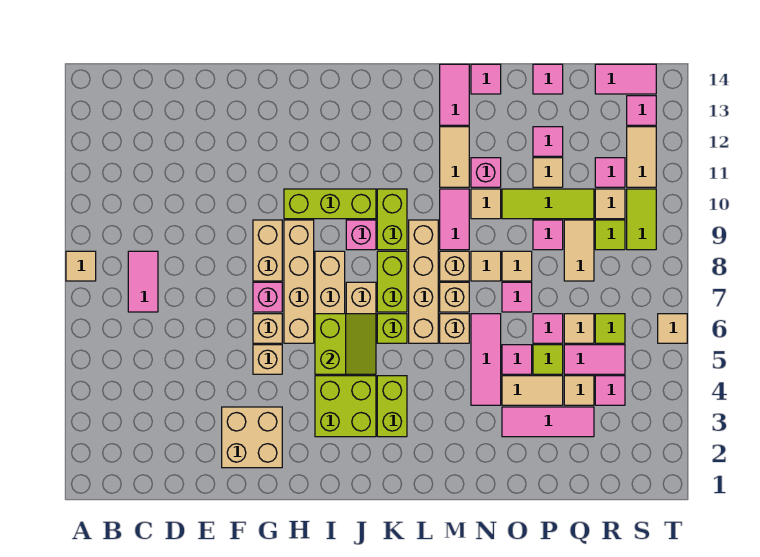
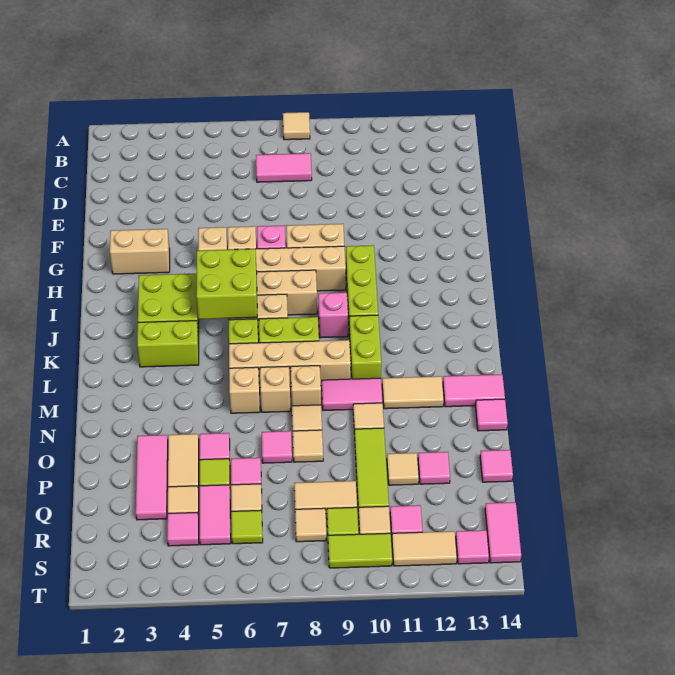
tan 2x2 brick [222,407,282,468] -> tan 1x2 brick [110,229,170,274]
lime 2x2 slope [315,314,376,374] -> lime 2x2 brick [196,249,257,319]
lime 1x2 brick [377,189,407,250] -> lime 1x2 brick turned to [349,315,381,379]
pink 1x3 tile [471,314,501,405] -> none
pink 1x1 brick [471,158,501,187] -> none
pink 1x1 tile [533,220,563,250] -> none
tan 1x1 tile [658,314,687,343] -> tan 1x1 tile moved to [295,508,326,542]

